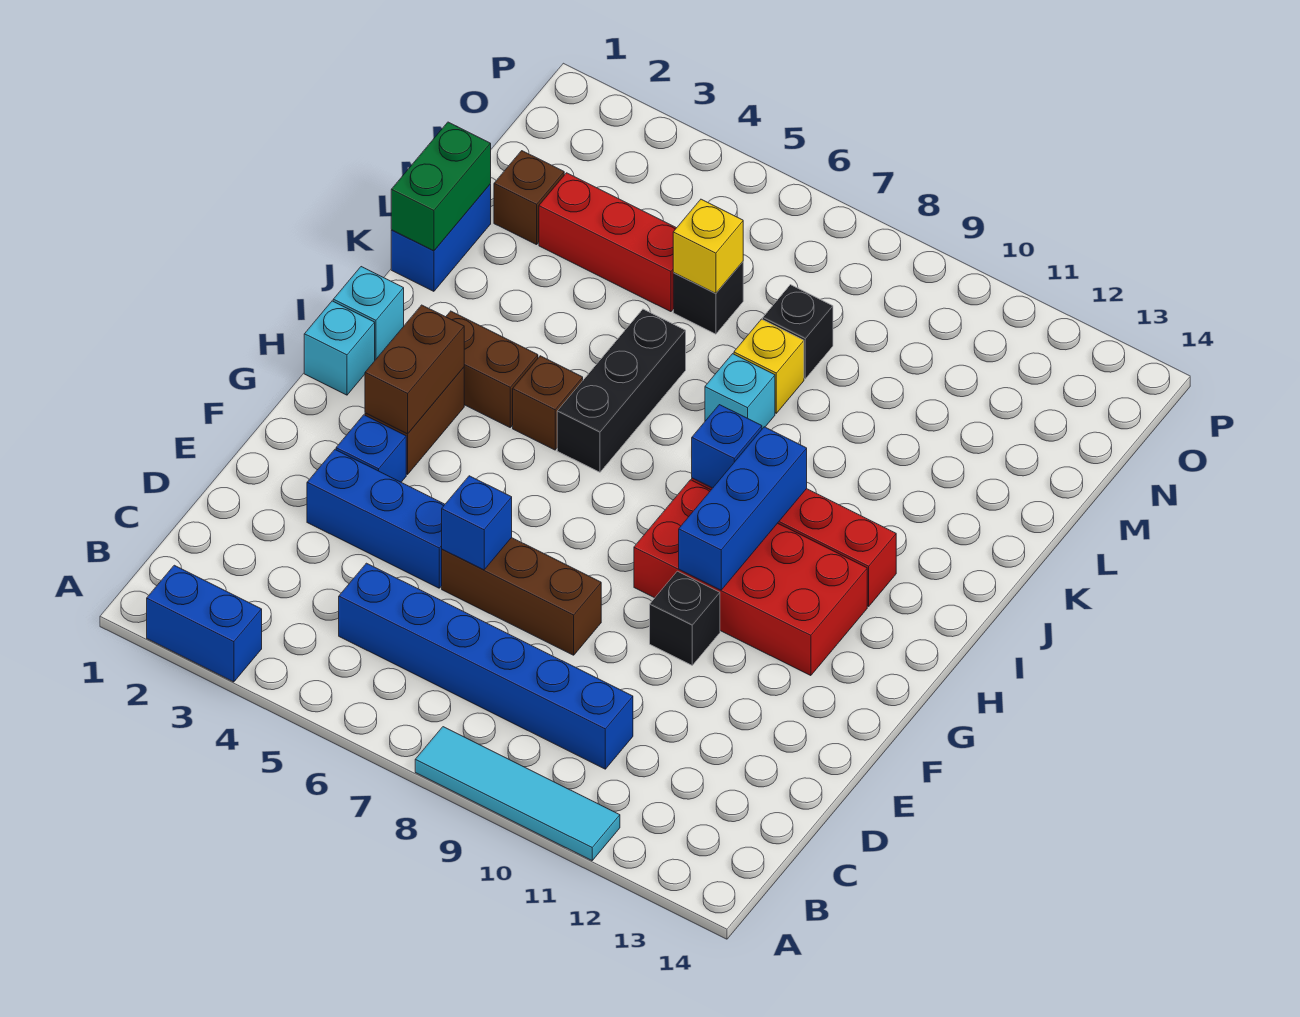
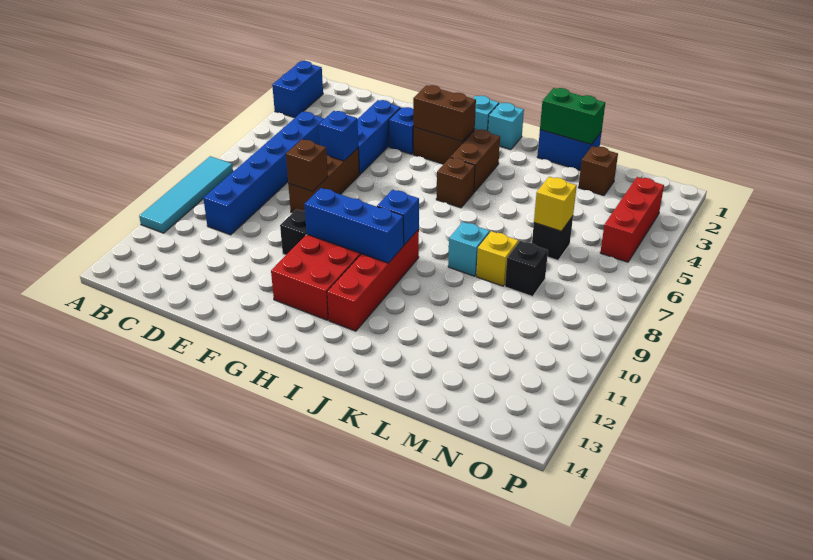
none -> brown 1x1 brick [286,140,328,192]
black 1x3 brick [557,309,686,472] -> none
red 1x3 brick [539,173,676,312] -> red 1x3 brick moved to [600,177,664,262]

